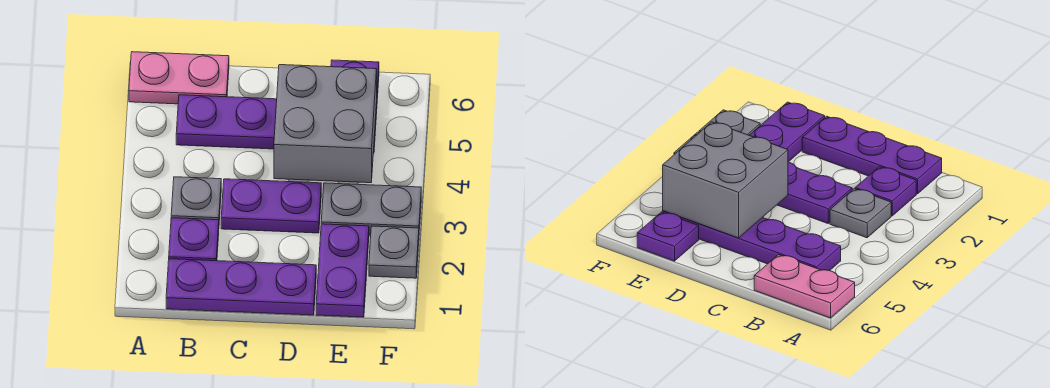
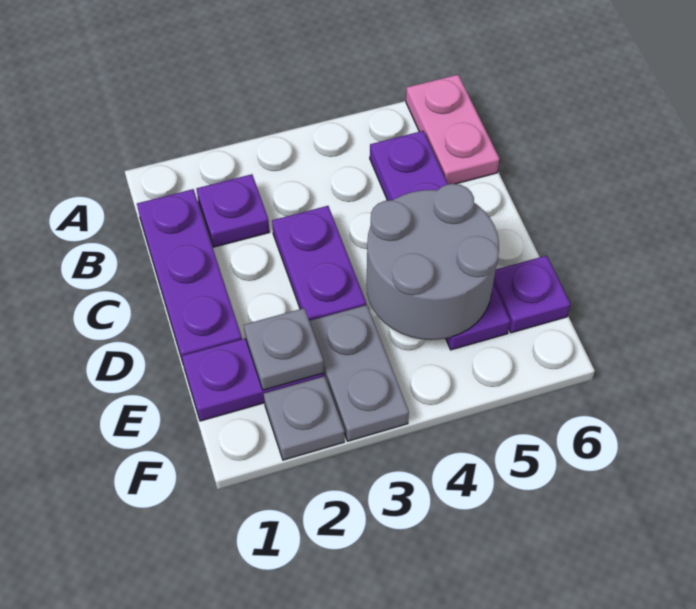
grey 1x1 plate [171,177,221,220] -> grey 1x1 plate moved to [244,308,324,390]
grey 2x2 brick [274,65,377,183] -> grey 2x2 round brick [366,184,499,340]

